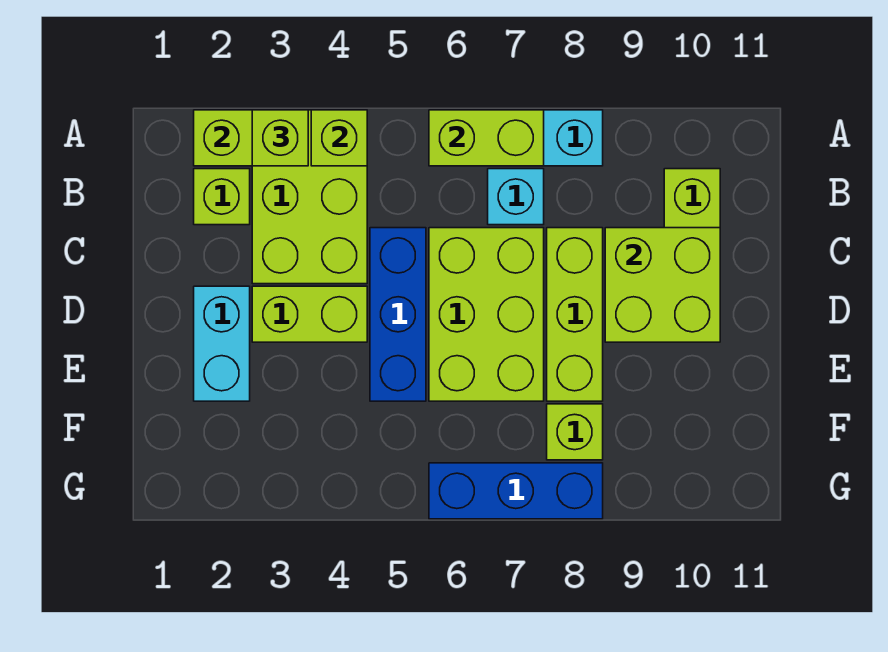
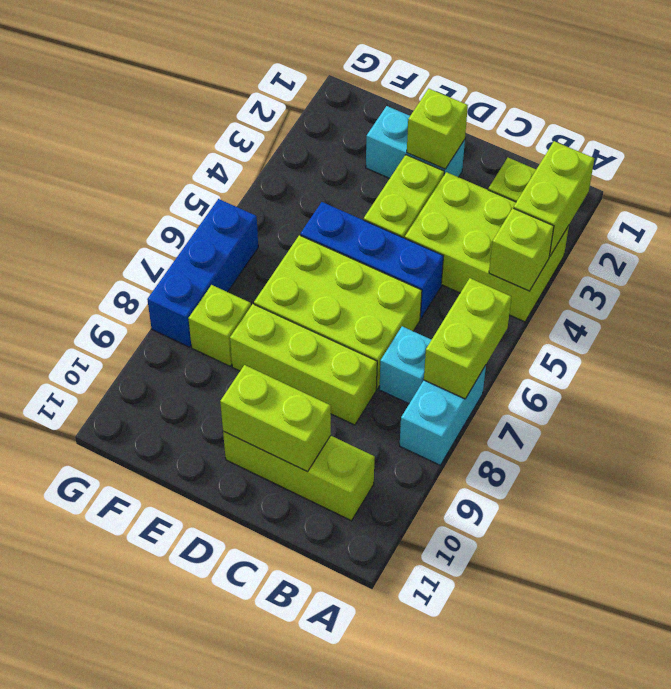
lime 1x1 brick [252,110,308,166] -> lime 1x1 brick moved to [407,89,468,169]
lime 2x2 brick [605,228,720,342] -> lime 1x2 brick [220,365,331,472]

